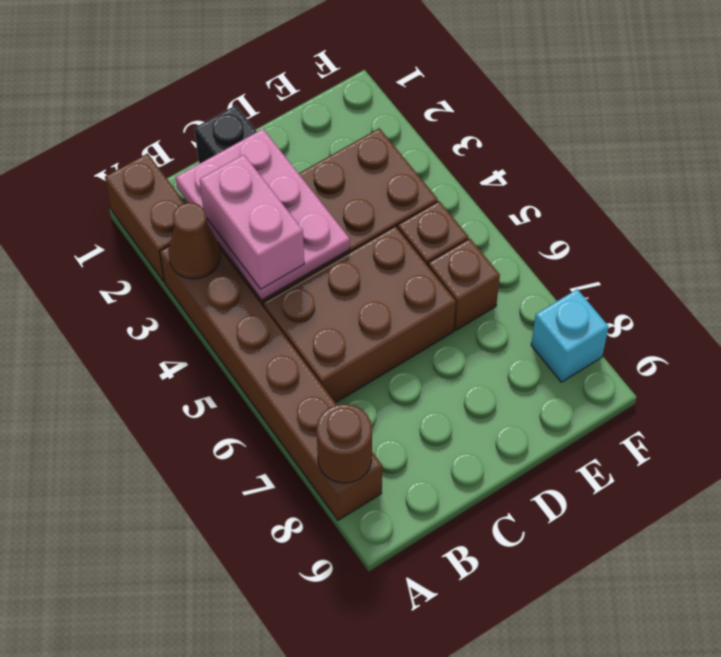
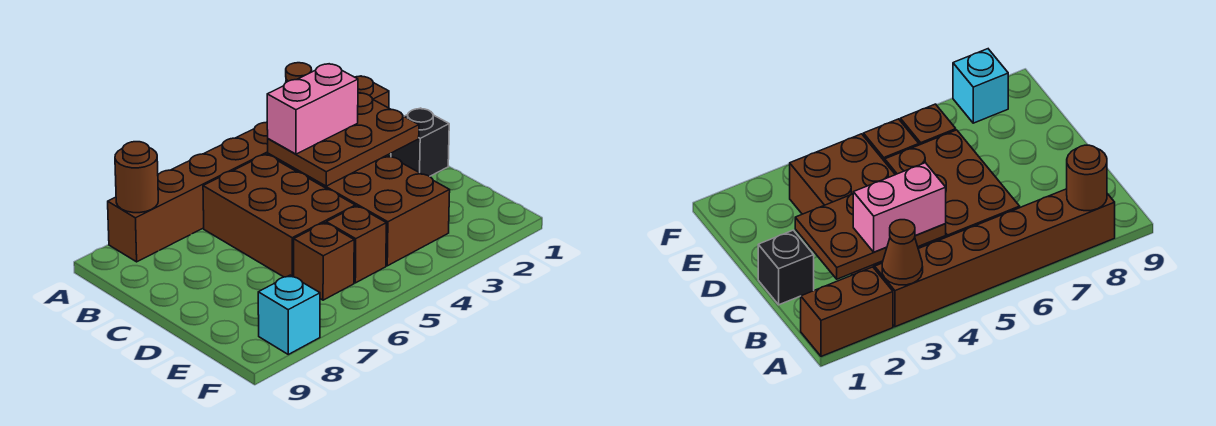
pink 2x3 plate [176,129,350,300] -> brown 2x3 plate [268,93,419,186]

